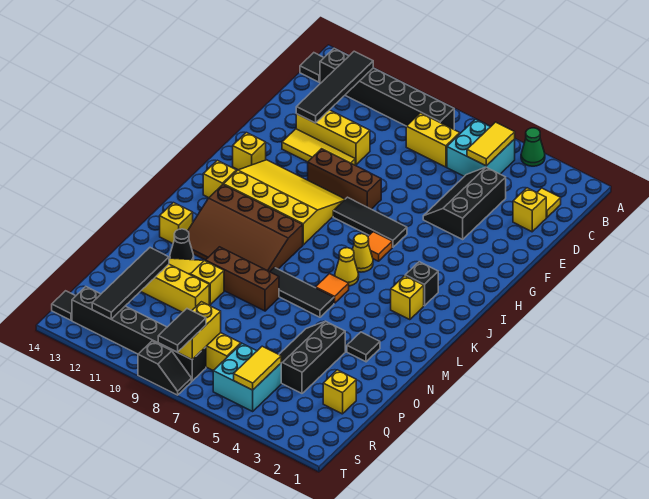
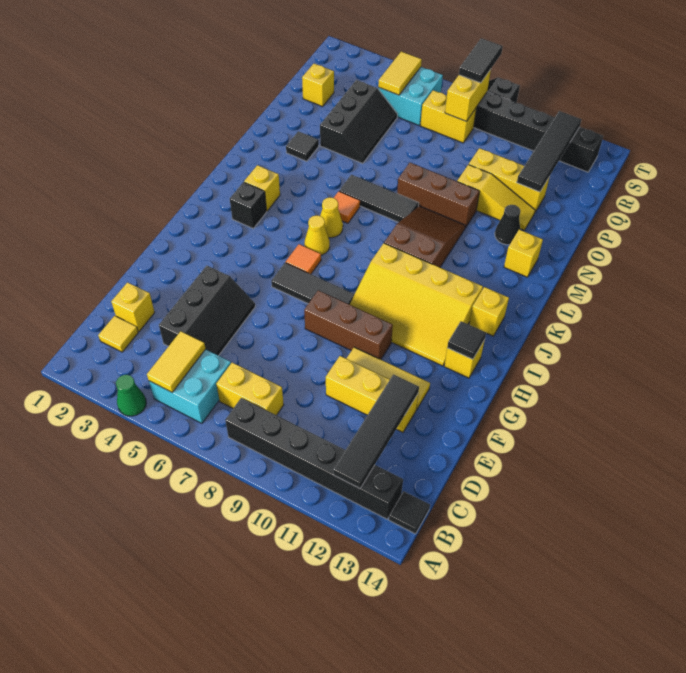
brown 3x4 slope [188,185,303,272] -> brown 2x3 slope [384,206,465,267]
black 1x1 tile [52,291,76,320] -> black 1x1 tile moved to [447,321,486,359]

